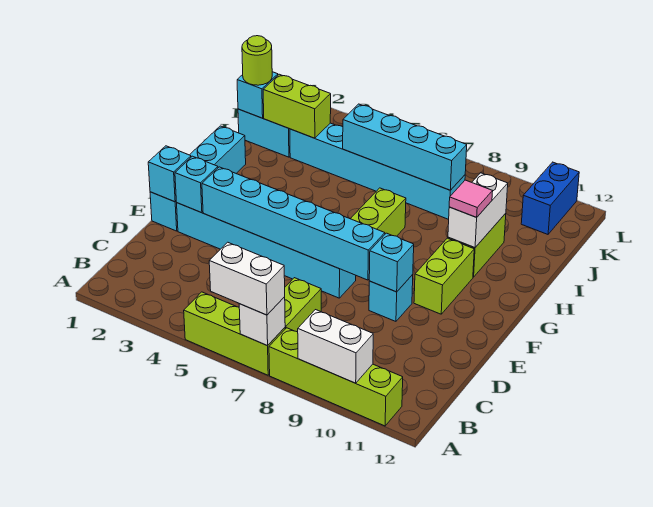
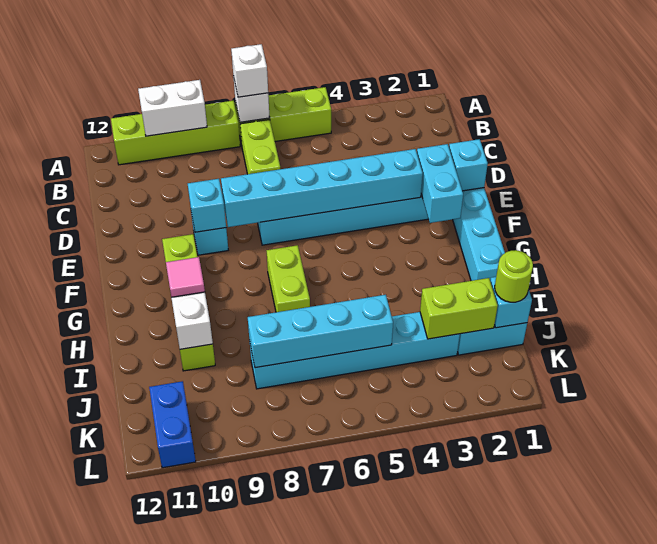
white 1x2 brick [209,242,285,315] -> white 1x1 brick [231,44,268,97]
cyan 1x1 brick [175,156,218,213] -> cyan 1x2 brick [417,144,463,223]

